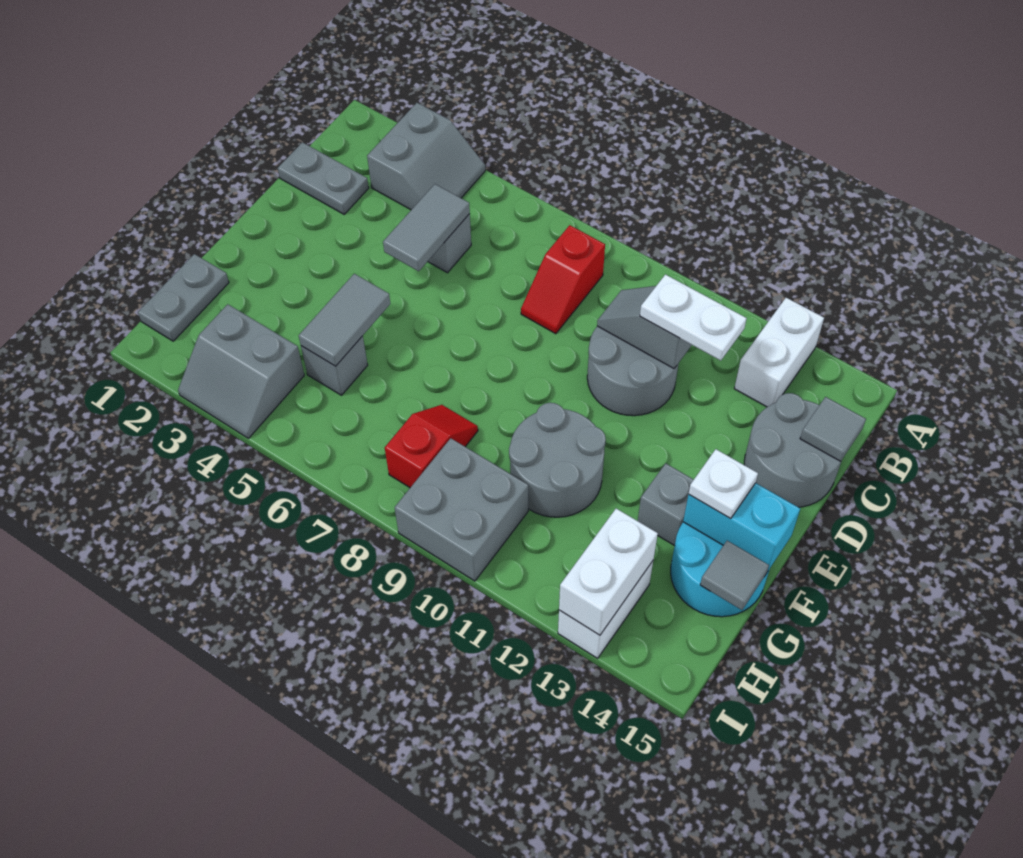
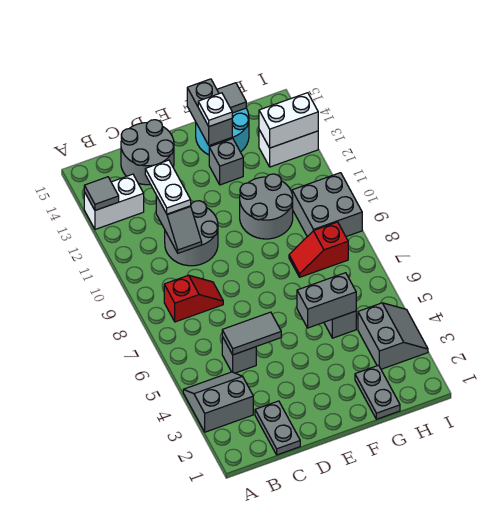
grey 1x1 tile [800,397,866,461] -> grey 1x1 tile moved to [84,177,119,210]
grey 1x2 tile [299,274,390,366] -> grey 1x2 brick [297,273,356,328]
cyan 1x2 brick [683,483,800,571] -> grey 1x2 brick [187,79,232,145]
grey 1x2 plate [138,254,229,341] -> grey 1x2 plate turned to [355,365,400,419]

